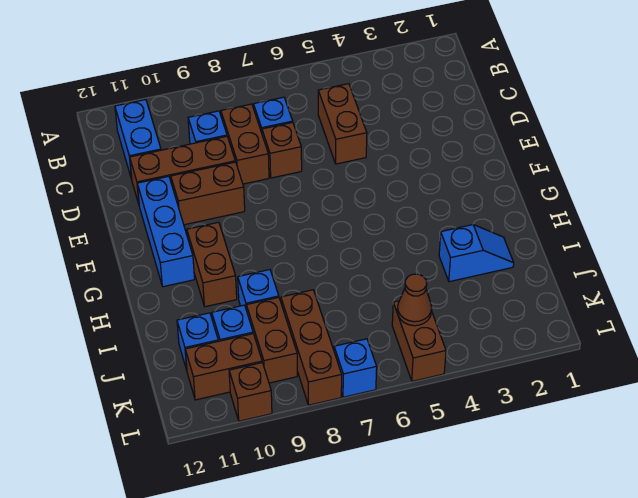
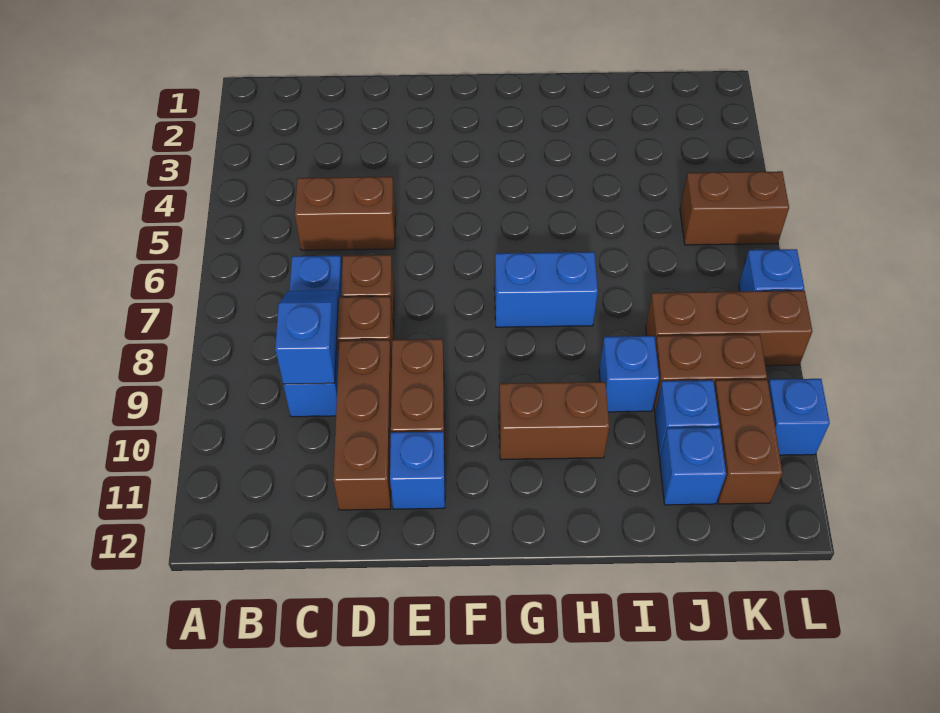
blue 1x2 brick [115,100,161,179] -> blue 1x2 brick moved to [494,252,598,327]
blue 1x3 brick [137,176,195,287] -> blue 1x1 brick [390,432,445,509]
blue 1x2 slope [439,225,514,282] -> blue 1x2 slope moved to [275,290,338,384]
brown 1x1 cone [397,274,432,326] -> none
brown 1x1 brick [229,363,272,421] -> blue 1x1 brick [768,379,830,455]

